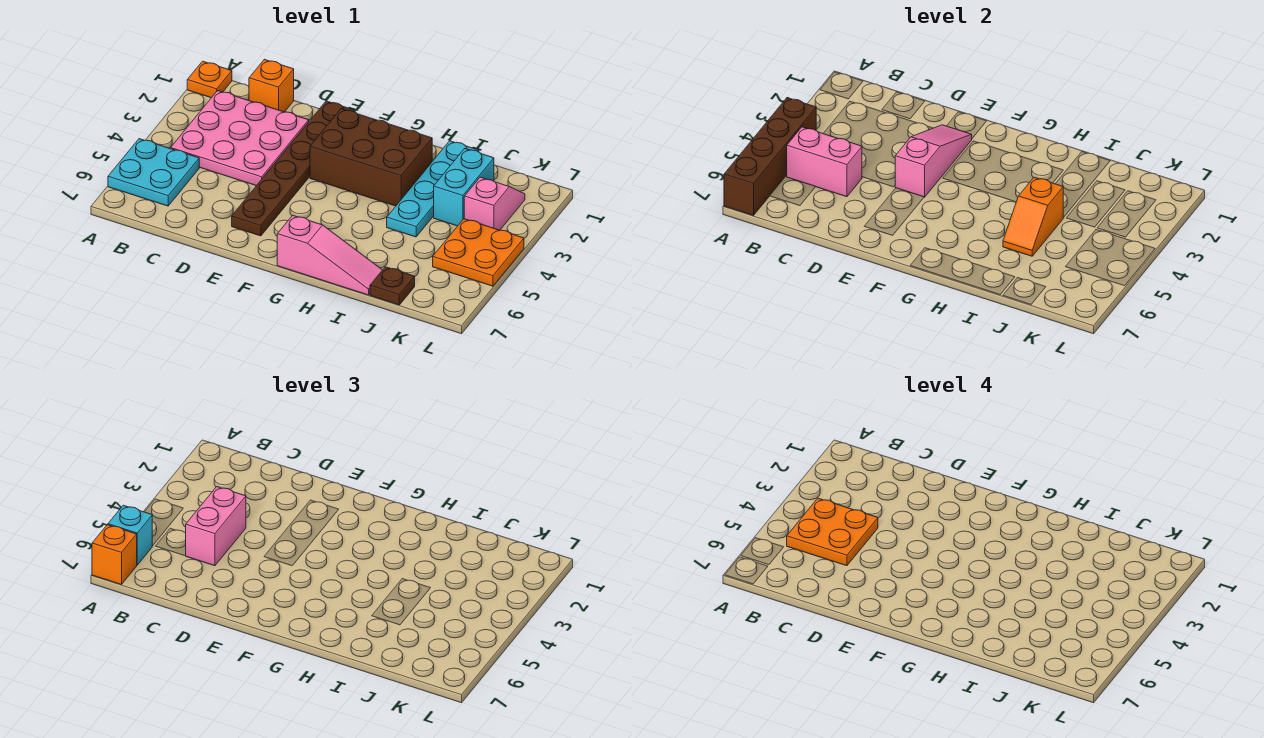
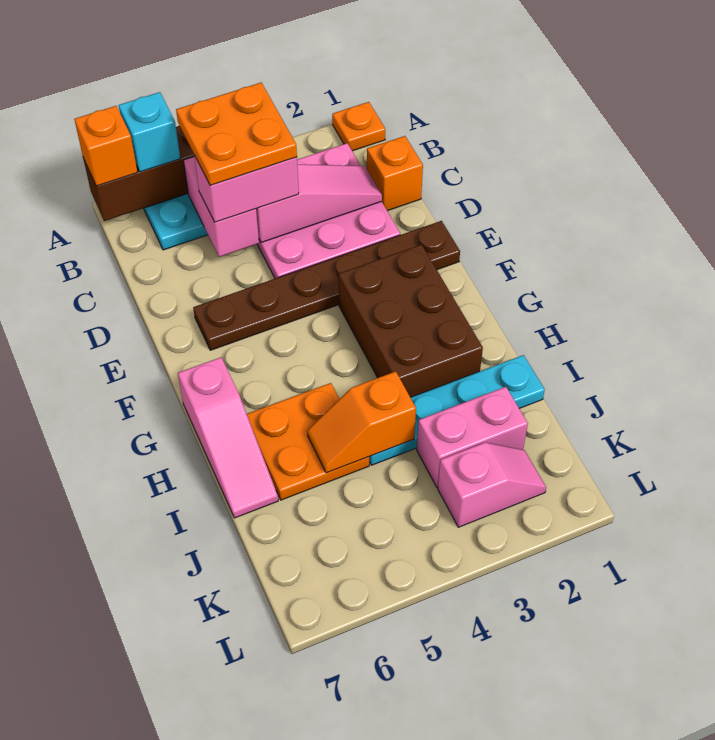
pink 1x3 slope [895,125,972,197] -> pink 1x3 slope moved to [256,164,382,243]
cyan 1x2 brick [434,149,494,226] -> pink 1x2 brick [417,387,528,487]
brown 1x1 plate [370,267,415,305] -> none
orange 2x2 plate [433,219,524,286] -> orange 2x2 plate moved to [247,383,369,500]

